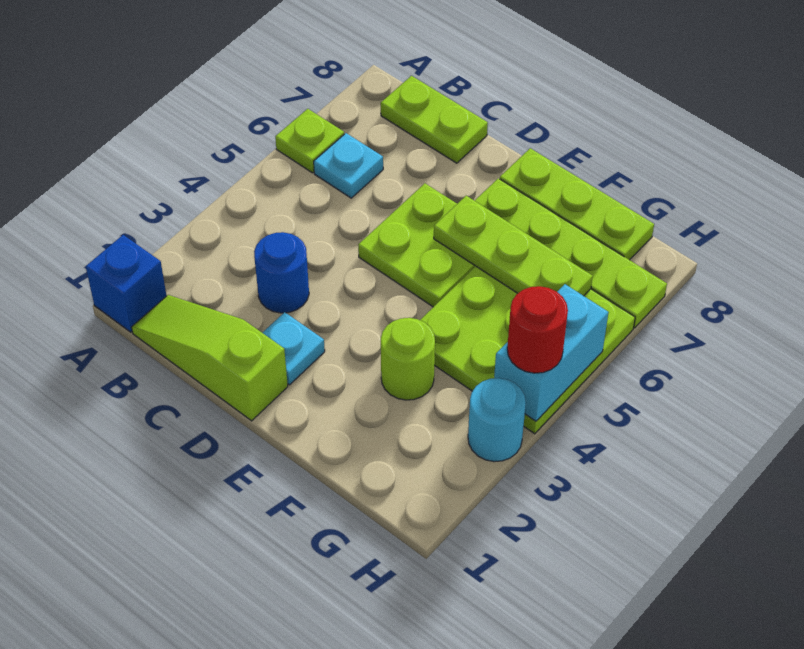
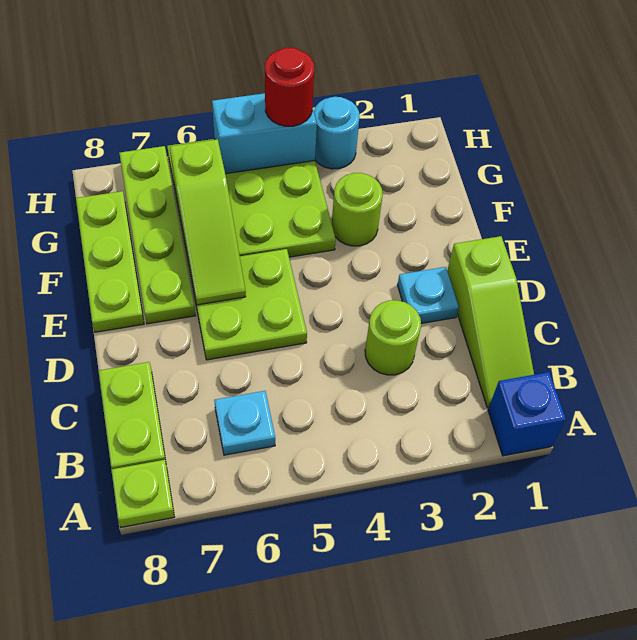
lime 1x1 plate [275,109,344,173] -> lime 1x1 plate moved to [111,460,174,527]
blue 1x1 round brick [254,232,309,313] -> lime 1x1 round brick [365,300,421,375]
lime 1x3 plate [434,196,593,296] -> lime 1x3 slope [170,139,246,305]

